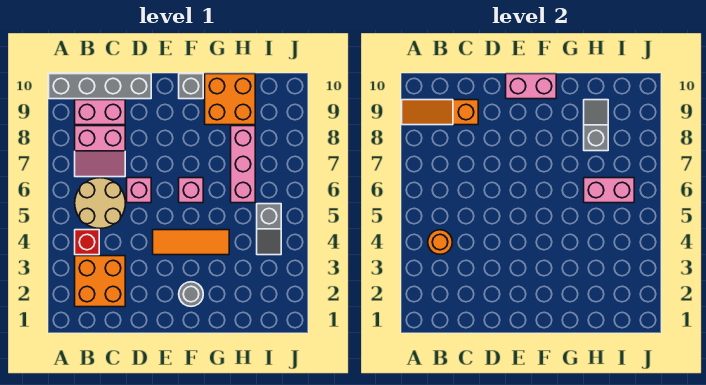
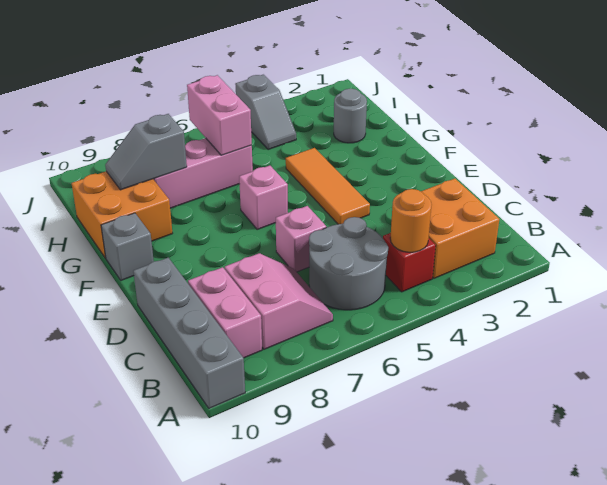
orange 1x3 slope [402,100,478,125] -> none
tan 2x2 round brick [75,178,125,229] -> grey 2x2 round brick [309,217,388,310]
pink 1x2 brick [506,74,556,99] -> none
grey 1x1 round brick [179,282,203,306] -> grey 1x1 round brick moved to [334,89,367,143]
grey 1x2 slope [257,204,281,255] -> grey 1x2 slope turned to [235,75,296,150]

